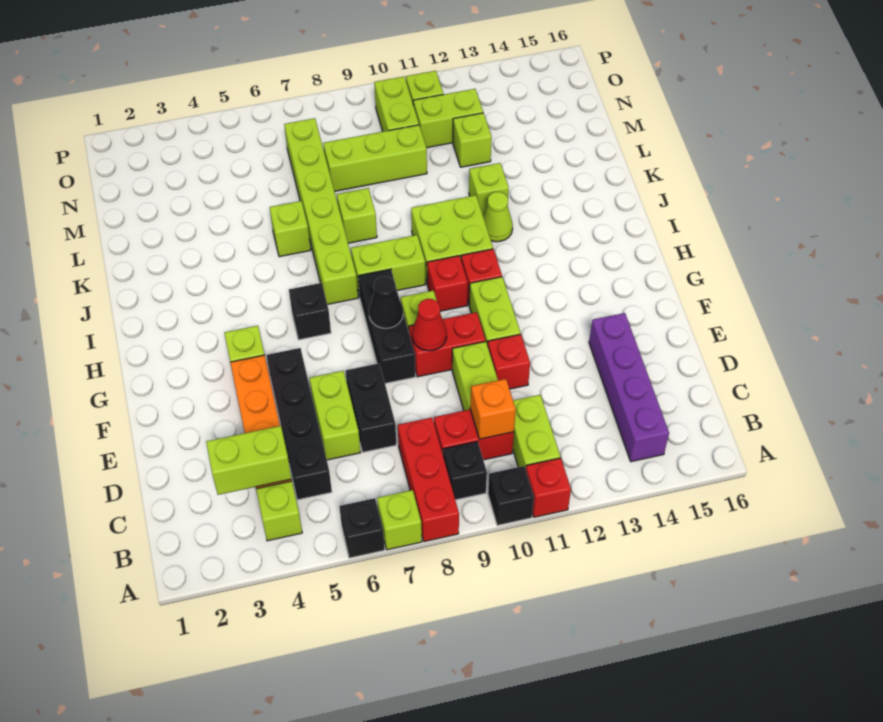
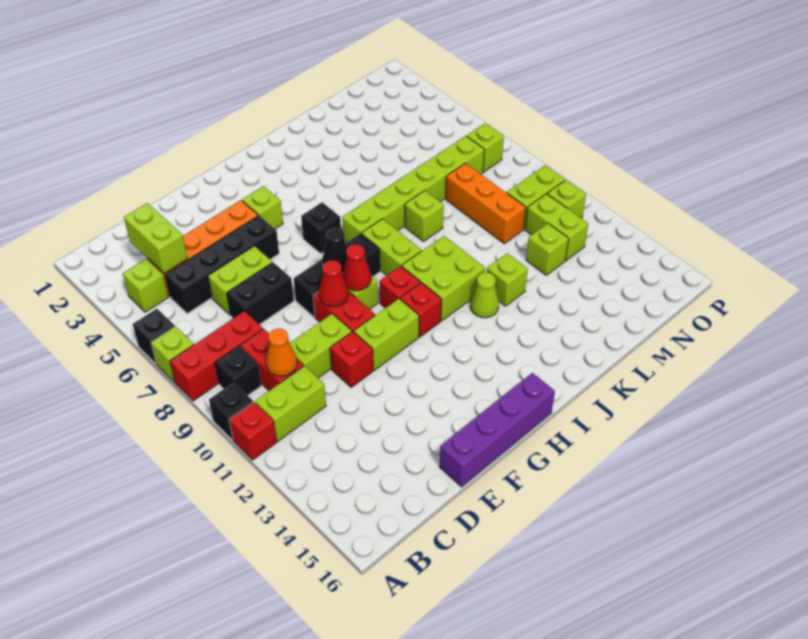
purple 1x4 brick [589,313,669,462] -> purple 1x4 brick moved to [440,373,555,487]
orange 1x1 brick [470,379,516,439] -> orange 1x1 cone [266,329,297,376]
none -> red 1x1 cone [342,244,371,291]
lime 1x1 brick [269,201,311,257] -> lime 1x1 brick moved to [467,123,504,172]
lime 1x3 brick [323,125,427,191] -> orange 1x3 brick [446,163,526,244]

